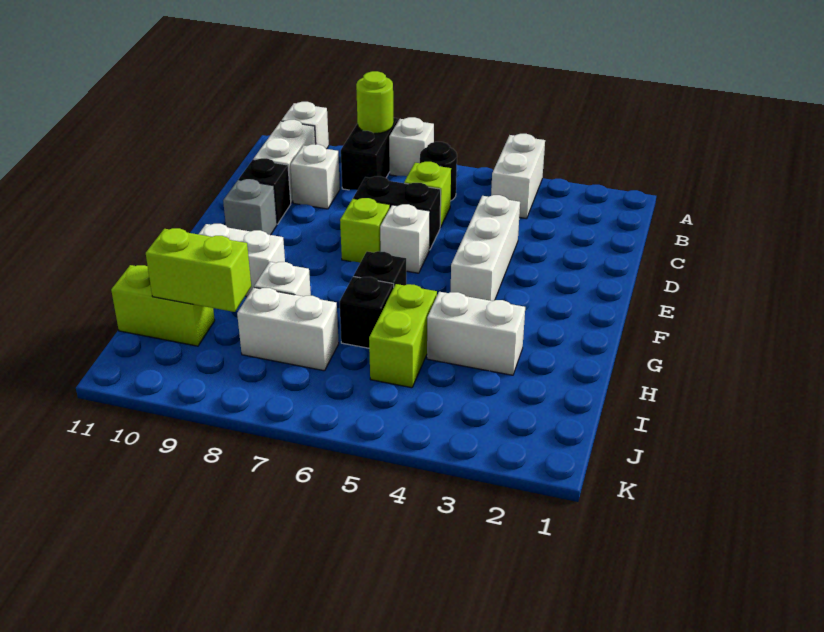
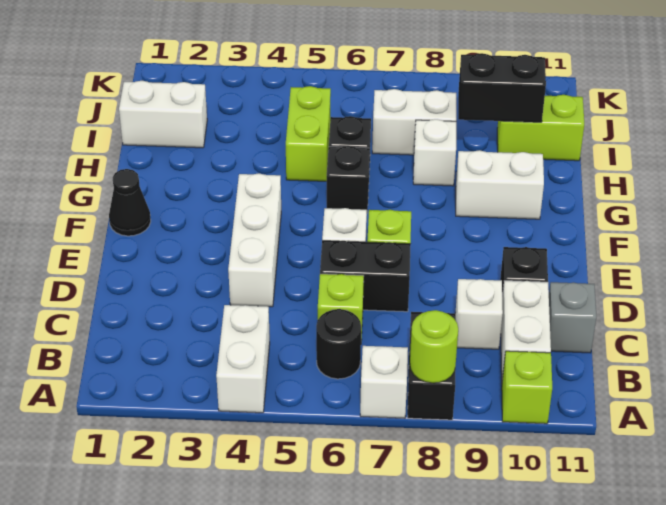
white 1x1 brick [281,102,329,149] -> lime 1x1 brick [502,351,552,424]
grey 1x1 brick [223,179,277,235] -> grey 1x1 brick moved to [549,282,597,353]
none -> black 1x1 cone [109,169,151,236]
white 1x2 brick [427,292,525,375] -> white 1x2 brick moved to [119,81,207,148]
lime 1x2 brick [146,228,251,312] -> black 1x2 brick [458,53,546,122]

